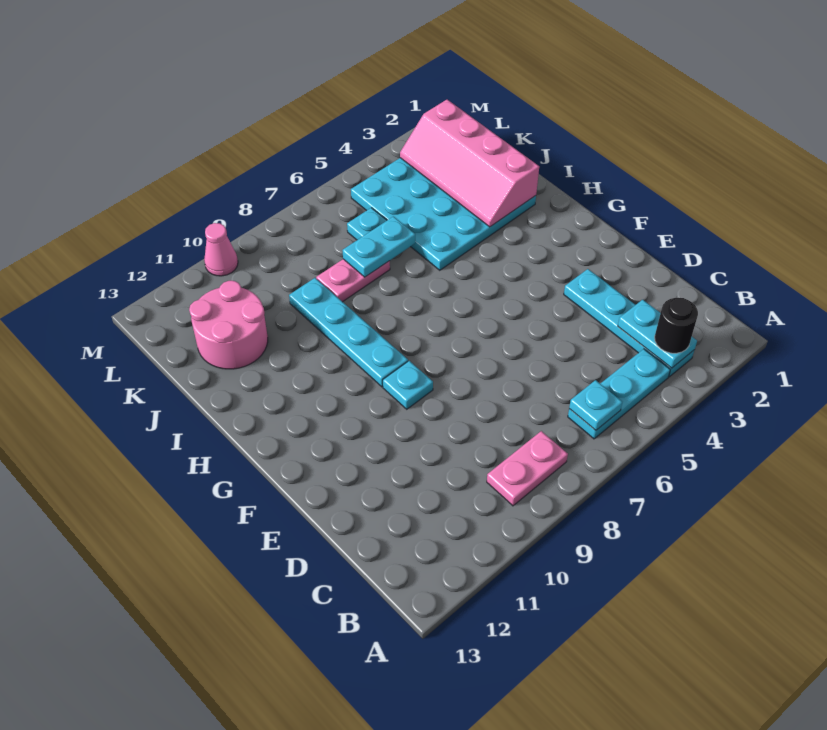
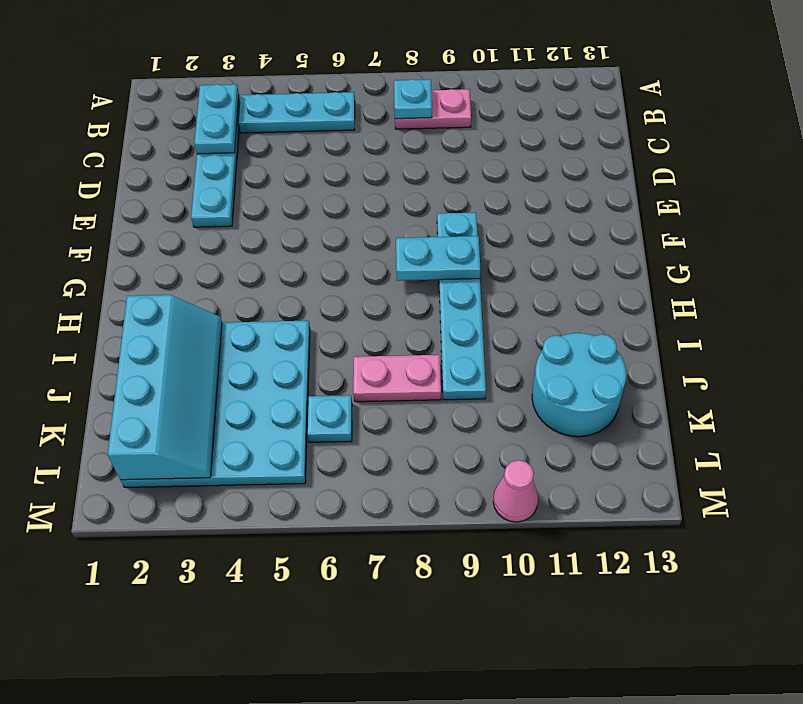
black 1x1 round brick [655,298,698,353] -> none
cyan 1x1 plate [569,380,622,430] -> cyan 1x1 plate moved to [394,79,432,119]
pink 2x4 slope [400,100,539,227] -> cyan 2x4 slope [108,295,222,480]
cyan 1x2 plate [342,216,415,277] -> cyan 1x2 plate moved to [396,236,480,281]
pink 2x2 round brick [189,281,268,369] -> cyan 2x2 round brick [532,333,626,437]

